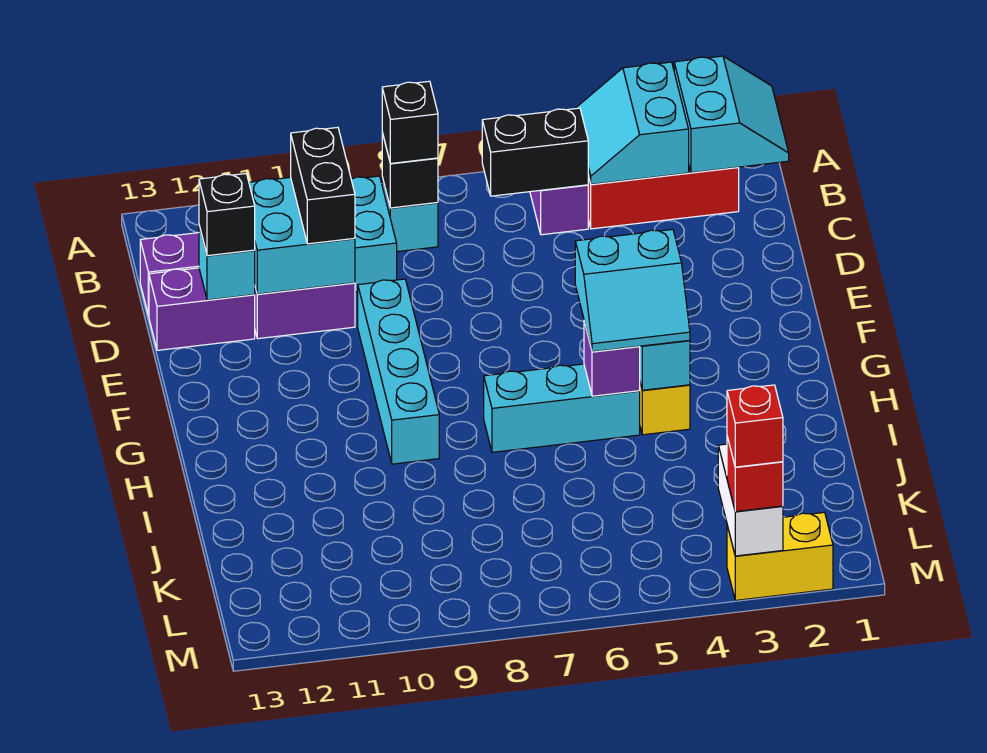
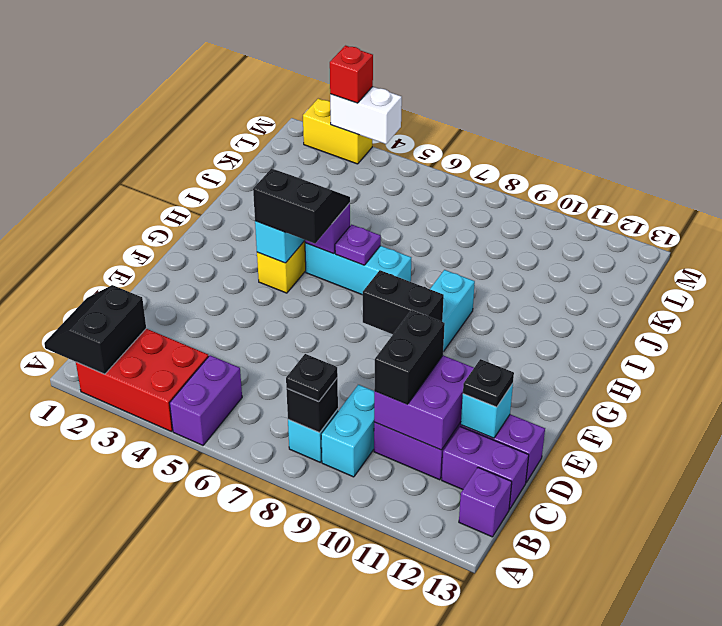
cyan 2x2 slope [674,56,789,173] -> black 2x2 slope [44,285,146,374]
cyan 2x2 slope [575,62,689,184] -> none
black 1x2 brick [482,108,588,196] -> black 1x2 brick moved to [363,270,444,334]
black 1x1 brick [382,81,438,164] -> black 1x1 plate [286,354,338,402]
none -> purple 1x1 brick [459,467,512,537]
cyan 2x2 brick [249,177,355,294] -> purple 2x2 brick [374,355,474,450]
black 1x1 brick [199,174,255,256] -> black 1x1 plate [463,359,514,407]
cyan 2x2 slope [575,229,690,352] -> black 2x2 slope [253,169,350,243]
none -> purple 1x1 plate [335,224,381,265]
white 1x2 brick [718,444,783,556] -> white 1x2 brick turned to [330,87,402,144]
red 1x1 brick [727,385,783,467] -> none

